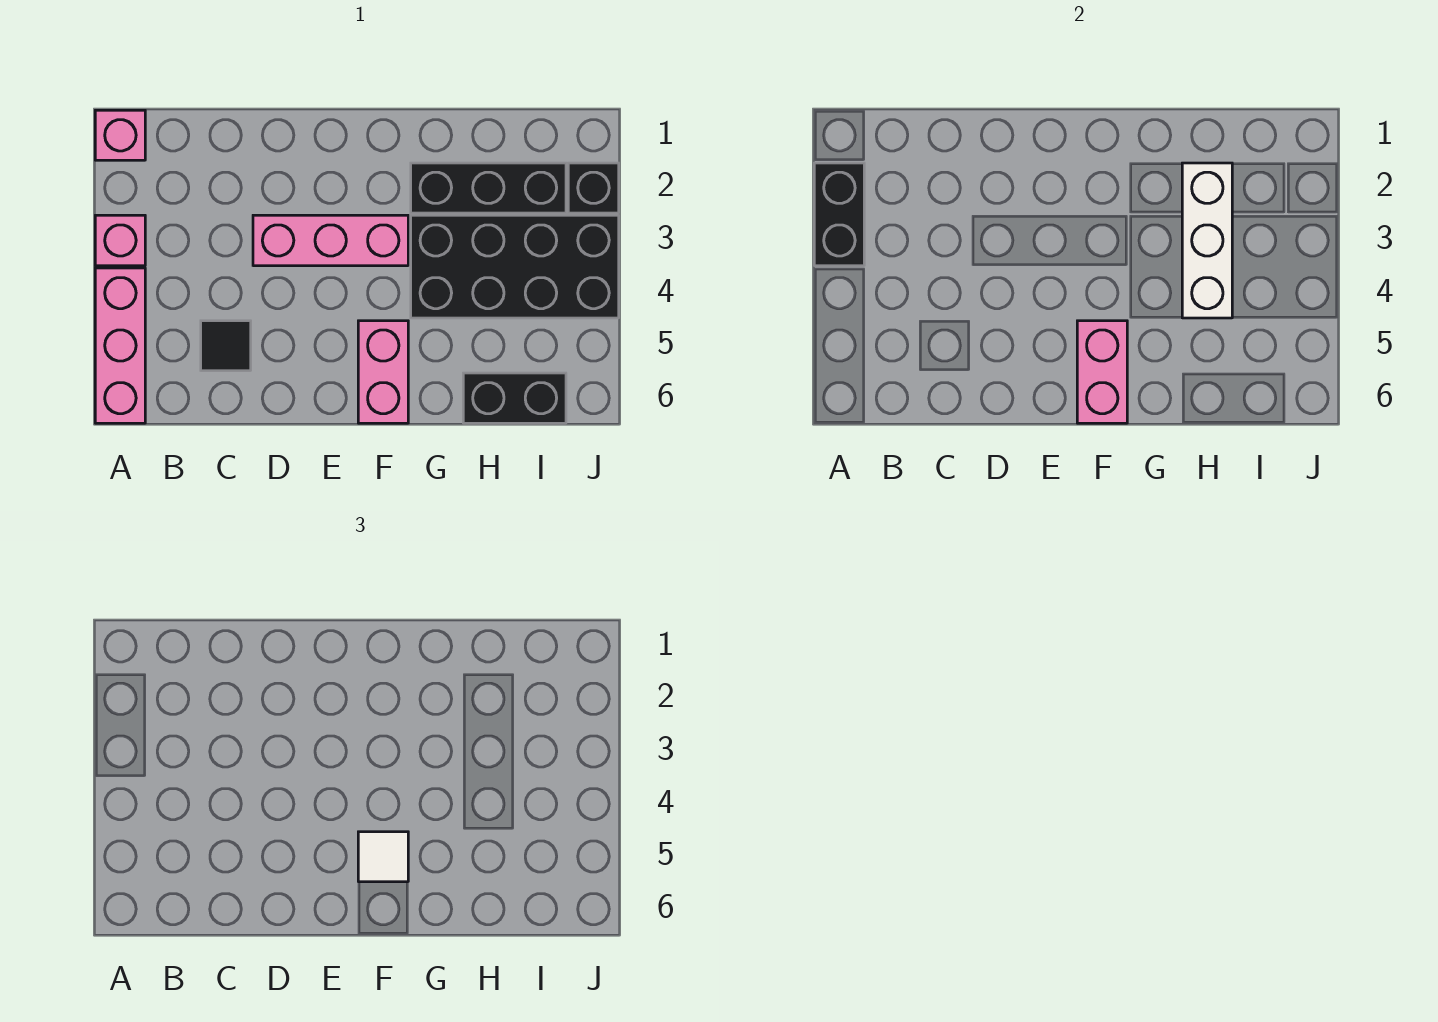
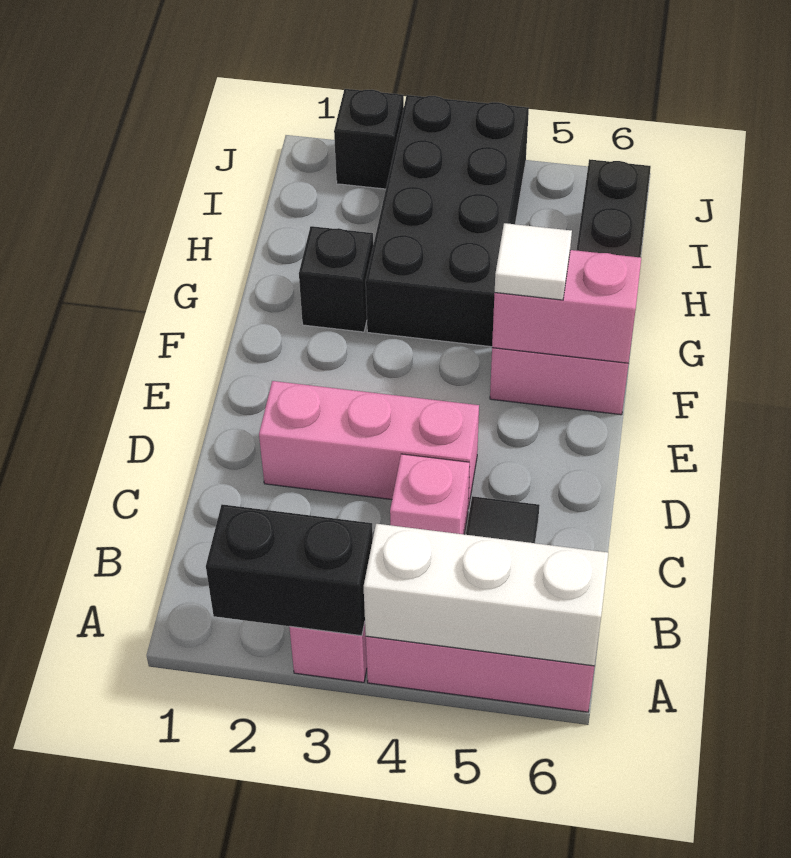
pink 1x1 brick [95,110,145,160] -> pink 1x1 brick moved to [390,454,470,534]
pink 1x3 brick [253,215,408,266] -> pink 1x3 brick turned to [259,381,479,509]
black 1x3 brick [411,163,566,213] -> black 1x1 brick [299,226,373,332]
white 1x3 brick [1182,163,1232,318] -> white 1x3 brick moved to [364,524,608,666]

